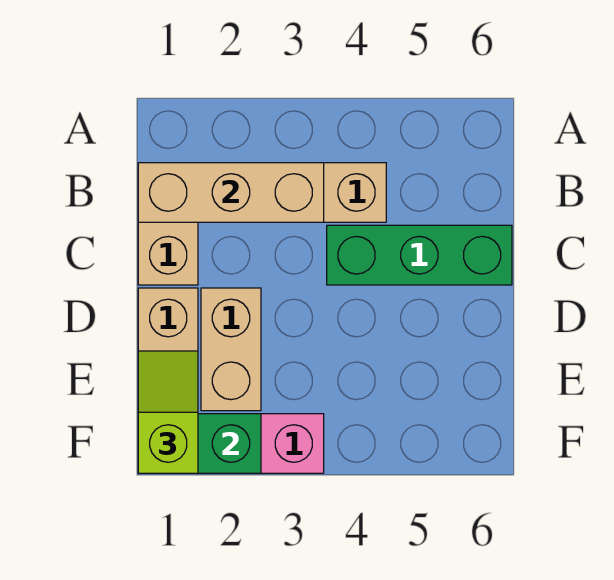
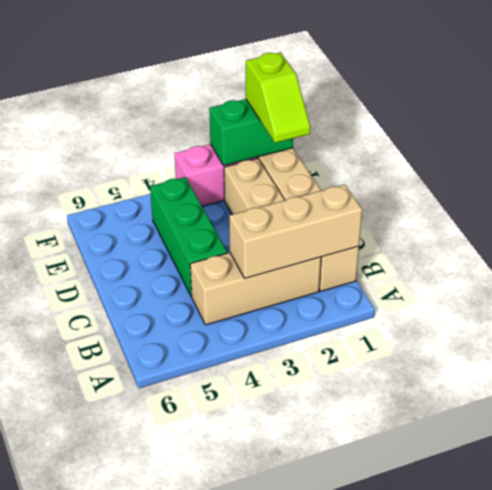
green 1x3 brick [327,225,512,285] -> green 1x3 brick turned to [150,177,227,297]

